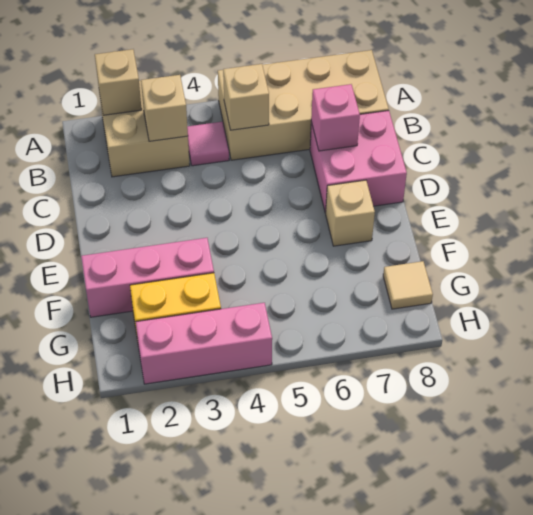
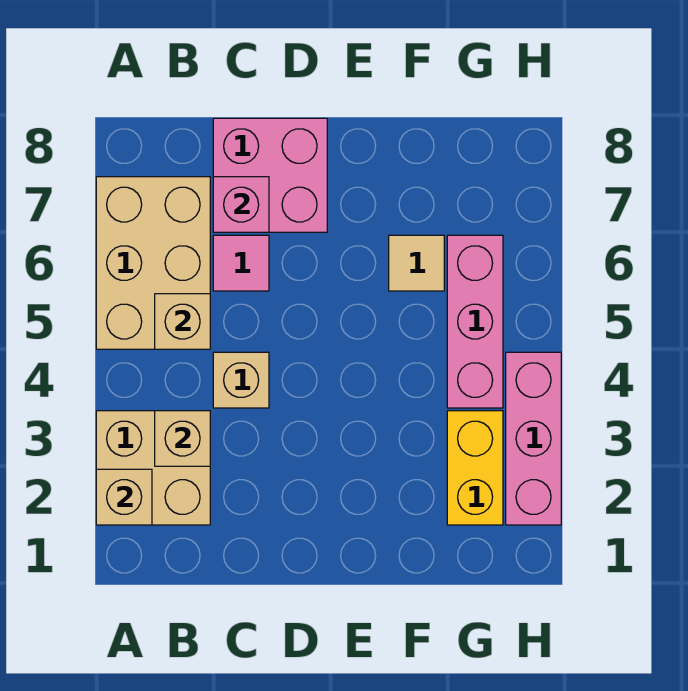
tan 2x4 brick [218,50,389,160] -> tan 2x3 brick [96,177,210,349]
pink 1x1 tile [187,122,229,166] -> pink 1x1 tile moved to [213,235,269,291]
tan 1x1 brick [326,180,375,246] -> tan 1x1 brick moved to [213,352,269,408]
pink 1x3 brick [81,238,214,317] -> pink 1x3 brick moved to [447,235,503,408]
tan 1x1 tile [383,261,433,309] -> tan 1x1 tile moved to [389,235,444,291]

